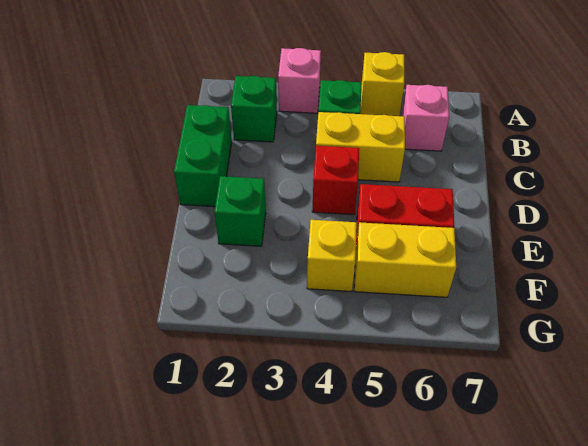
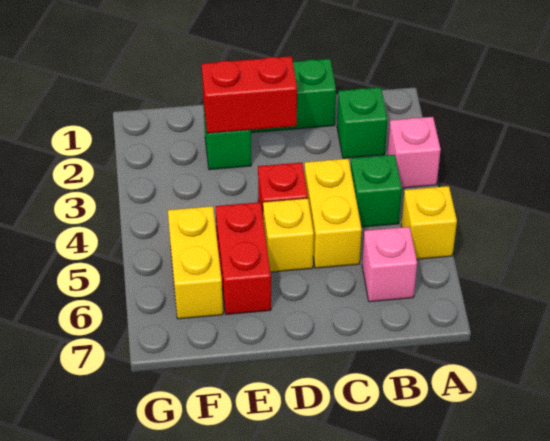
none -> red 1x2 brick [202,56,297,133]
yellow 1x1 brick [307,220,357,292] -> yellow 1x1 brick moved to [263,198,314,272]

